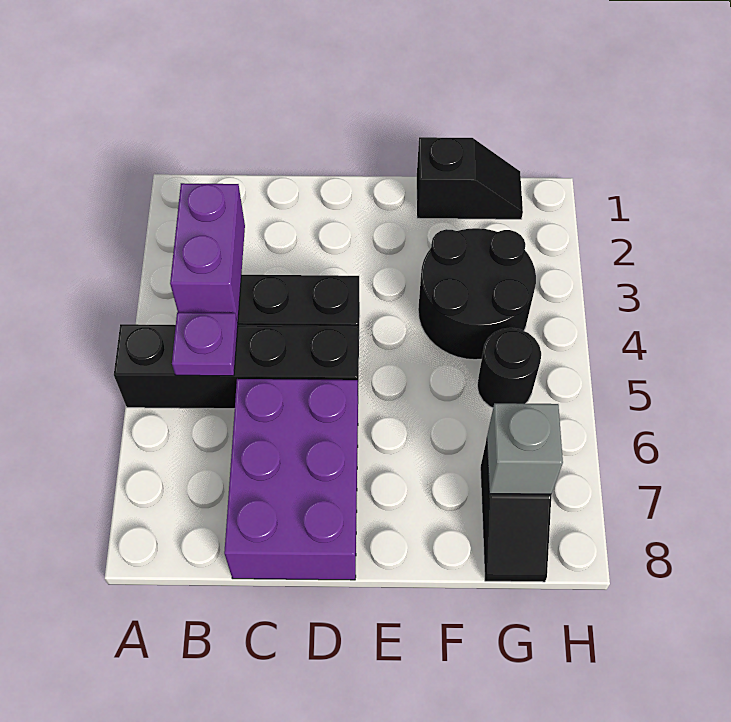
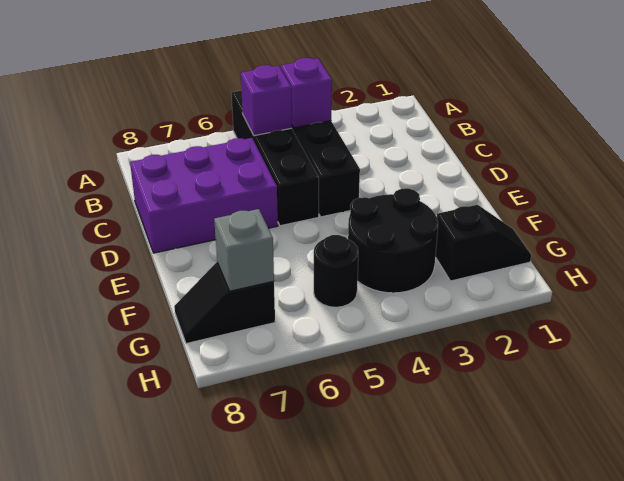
purple 1x2 brick [170,183,245,323] -> purple 1x1 brick [281,58,332,128]
purple 1x1 plate [172,312,238,376] -> purple 1x1 brick [241,65,292,136]
black 1x2 slope [417,137,523,219] -> black 1x2 slope turned to [435,205,531,281]

